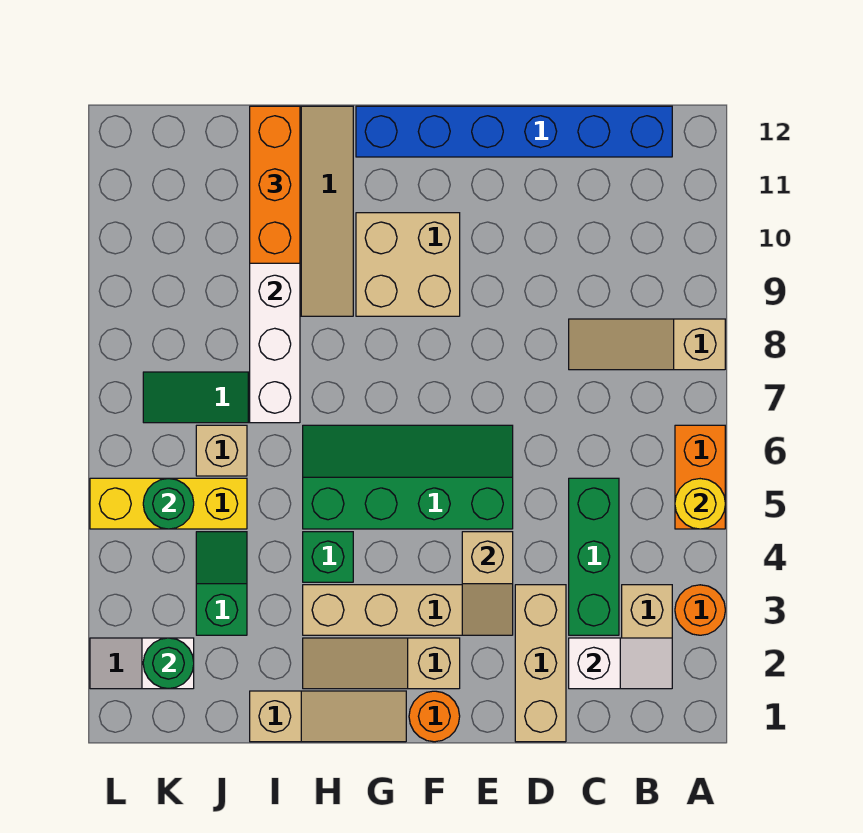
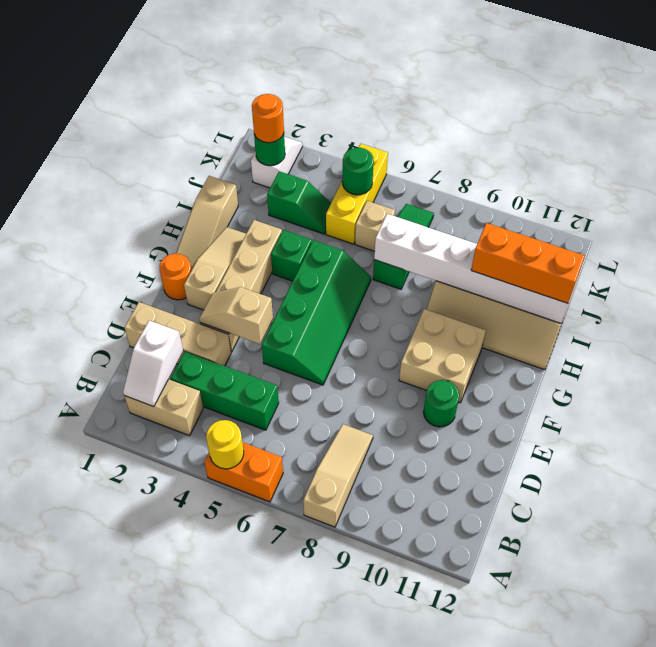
orange 1x1 round brick [675,585,725,635] -> orange 1x1 round brick moved to [252,94,284,143]
blue 1x6 brick [356,106,672,157] -> none
none -> green 1x1 round brick [424,380,459,427]

